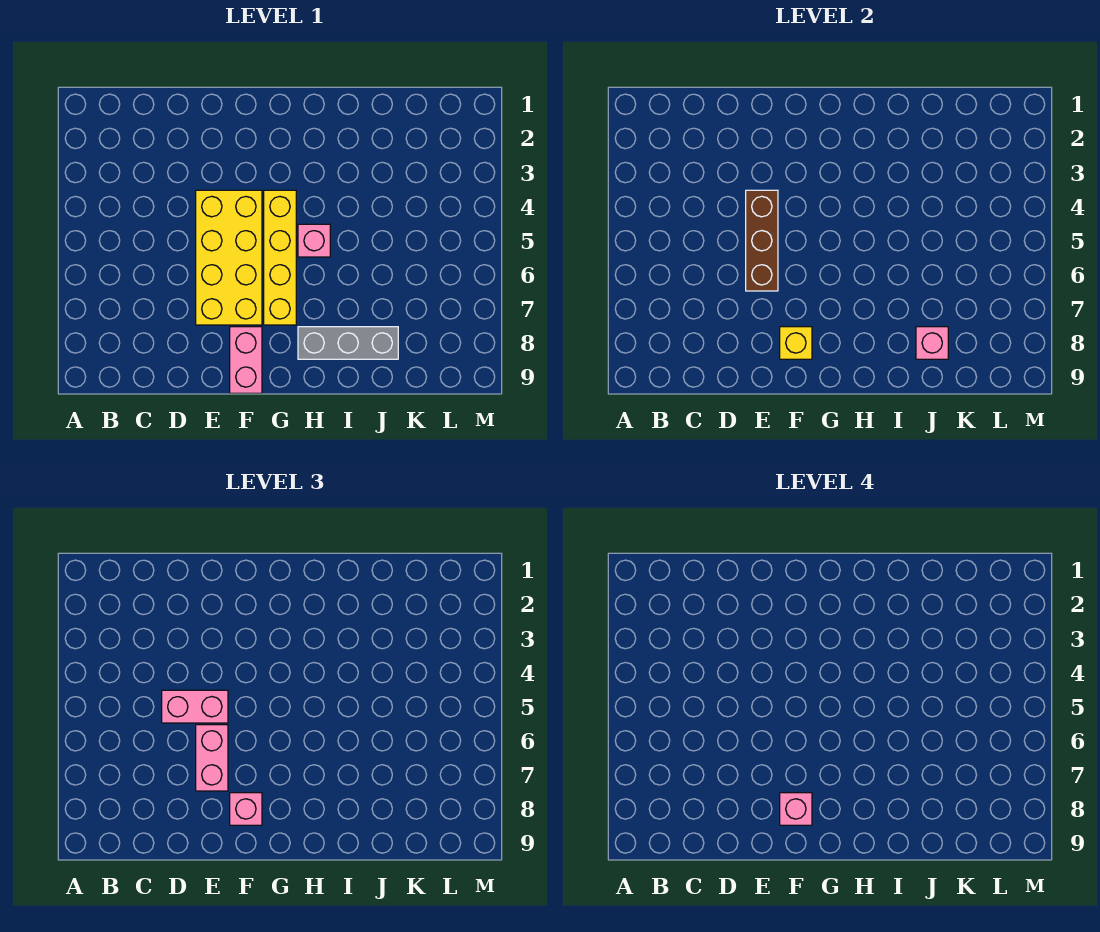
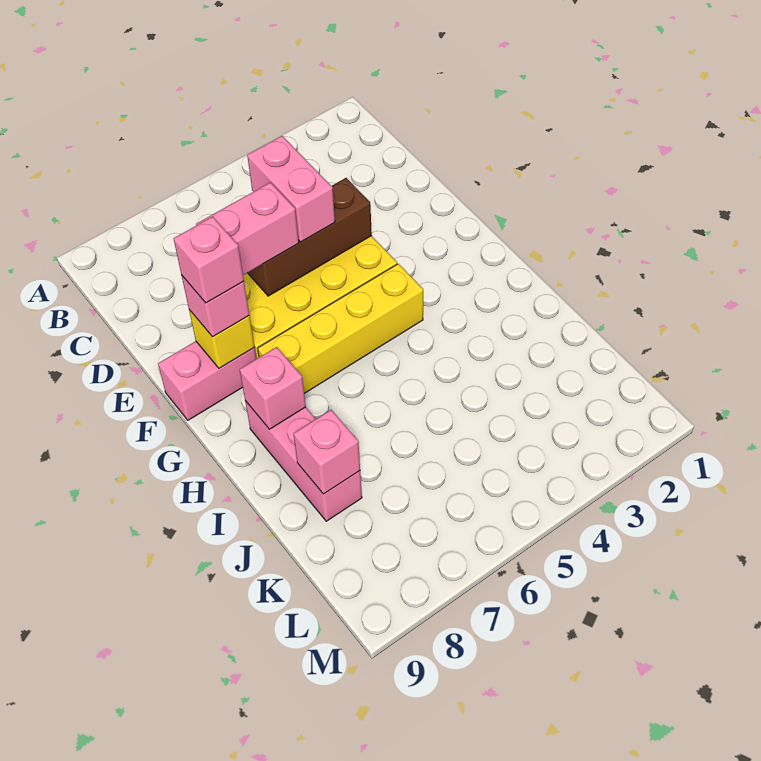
pink 1x1 brick [298,224,330,257] -> pink 1x1 brick moved to [240,347,306,429]
grey 1x3 brick [298,327,398,359] -> pink 1x3 brick [245,401,362,521]

